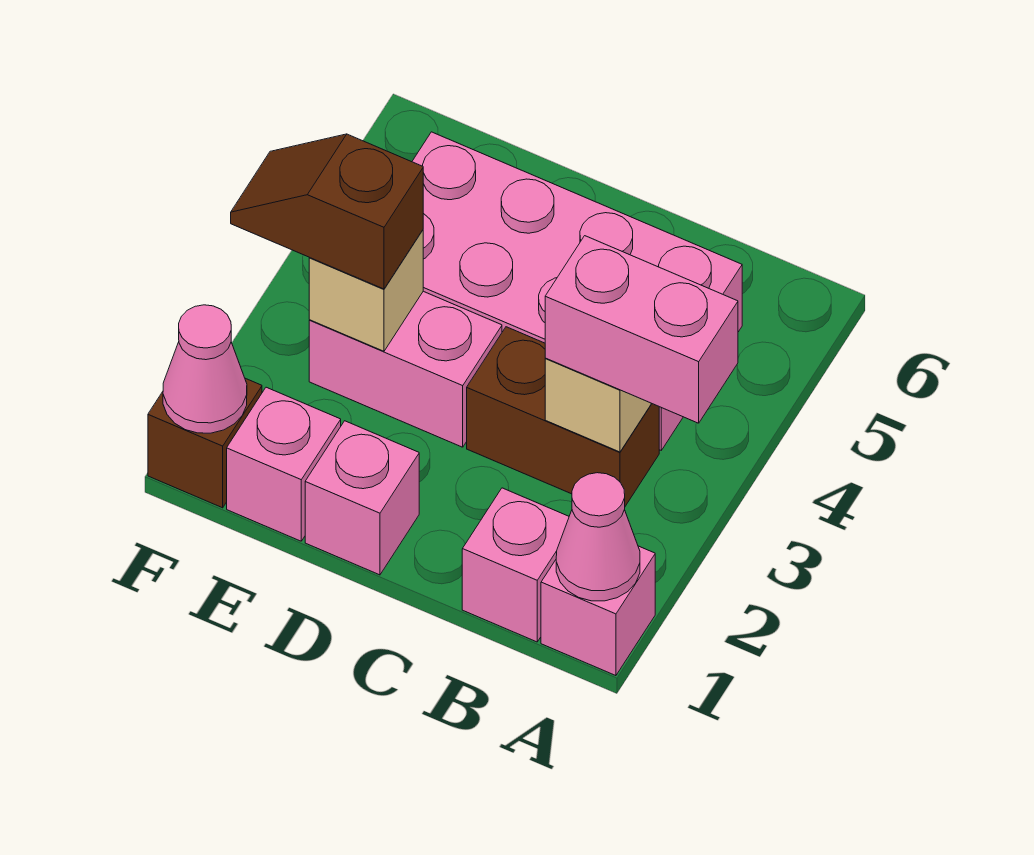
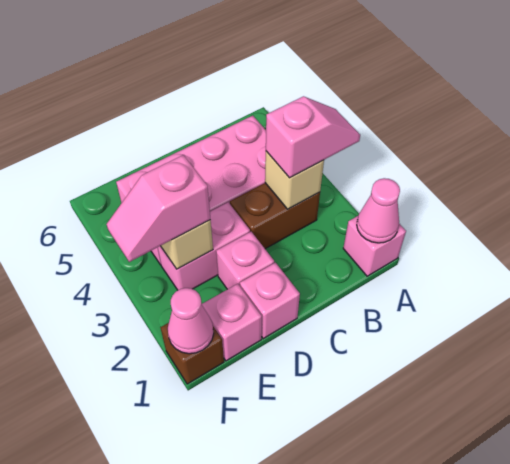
pink 1x2 brick [545,236,738,423] -> pink 1x2 slope [266,96,360,178]
pink 1x1 brick [462,488,569,642] -> pink 1x1 brick moved to [216,232,274,289]
brown 1x2 slope [231,134,423,289] -> pink 1x2 slope [106,155,210,262]

